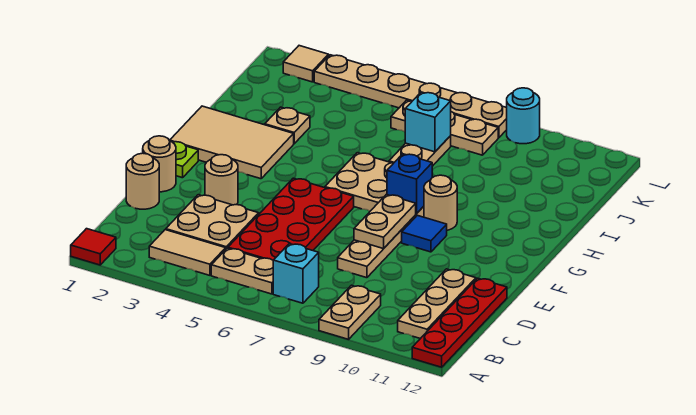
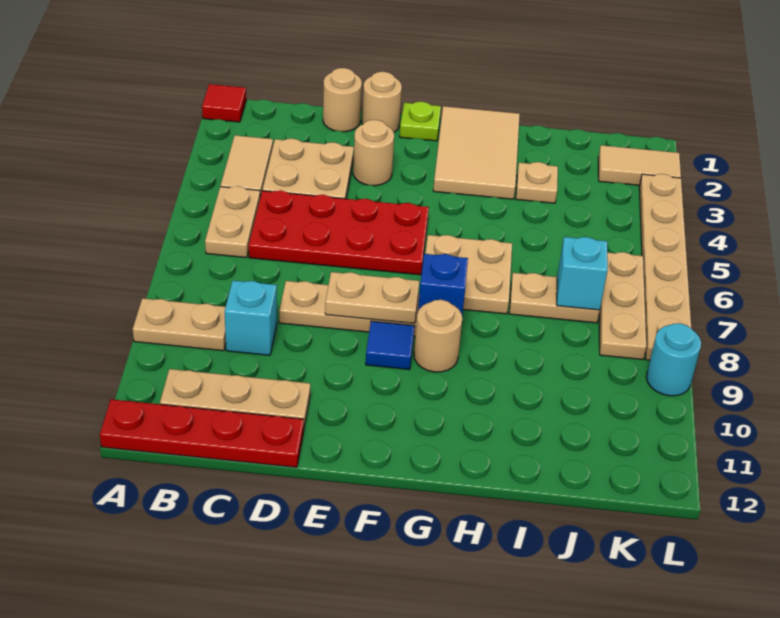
cyan 1x1 brick [273,244,319,303] -> cyan 1x1 brick moved to [225,281,277,355]
tan 1x1 tile [283,46,328,82] -> tan 1x2 tile [598,145,681,185]

